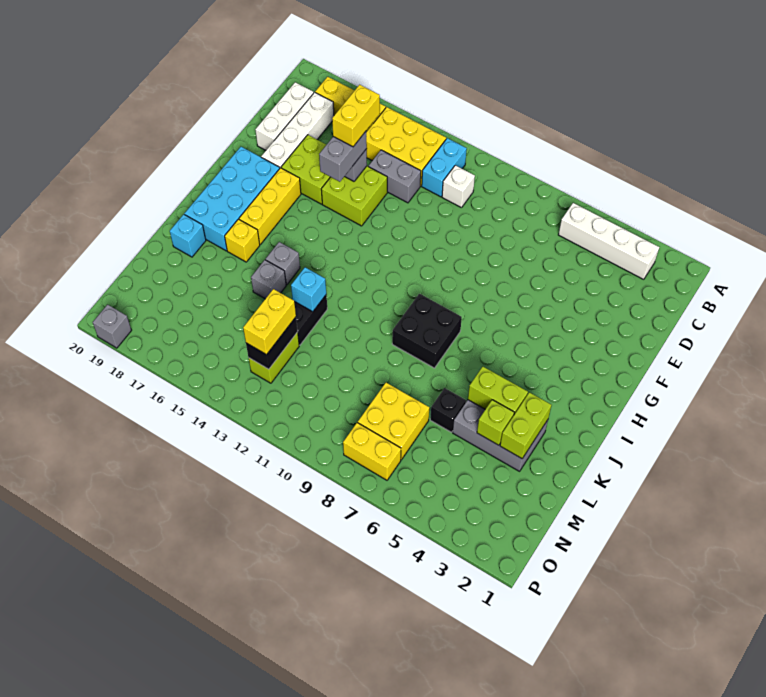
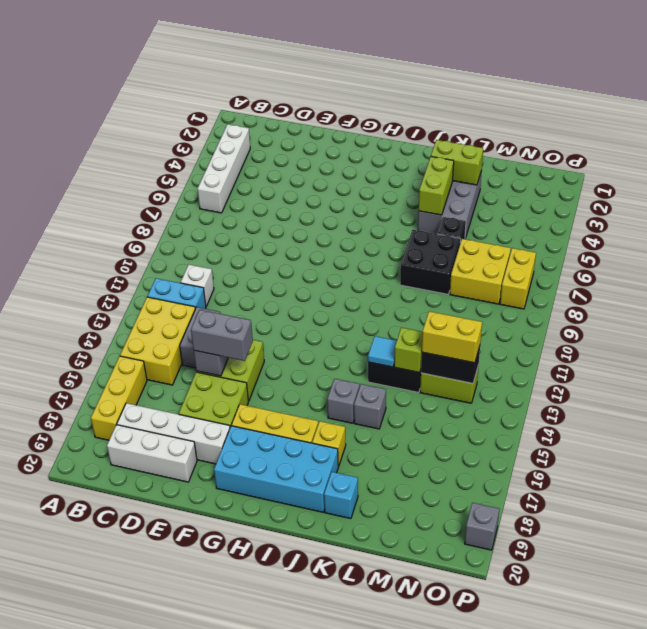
yellow 1x2 brick [332,85,380,147] -> none
black 2x2 brick [392,294,462,368] -> black 2x2 brick moved to [400,230,461,294]
cyan 1x1 brick [291,267,326,312] -> cyan 1x1 tile [368,336,397,367]
lime 1x1 brick [477,400,514,445] -> lime 1x1 brick moved to [394,327,423,373]

